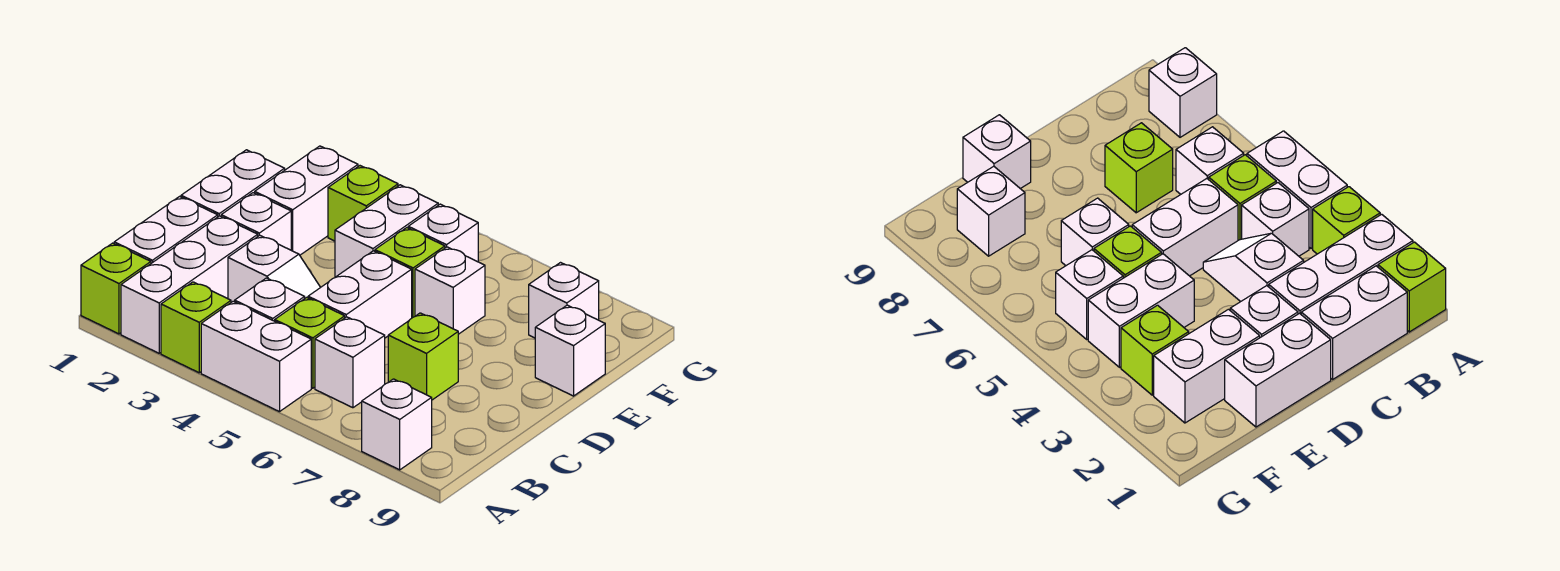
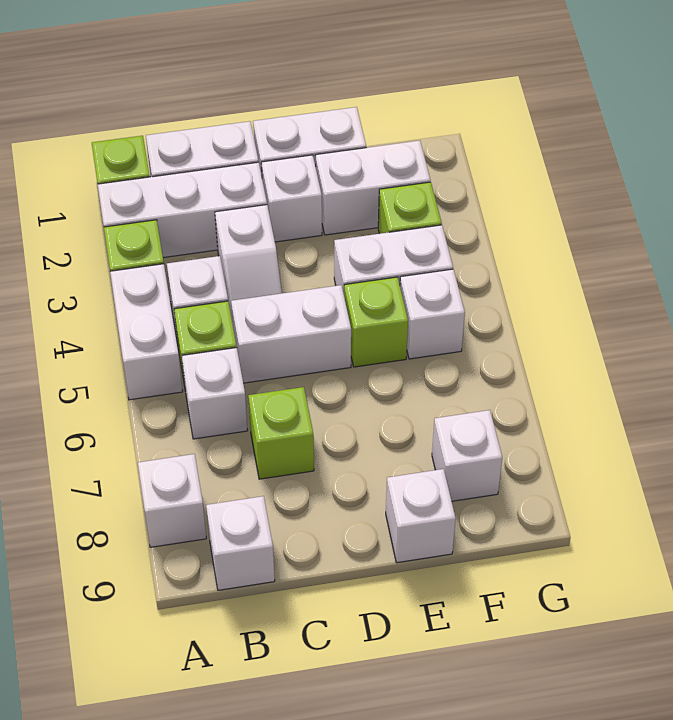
white 1x1 brick [415,247,485,334] -> white 1x1 brick moved to [206,496,275,590]

